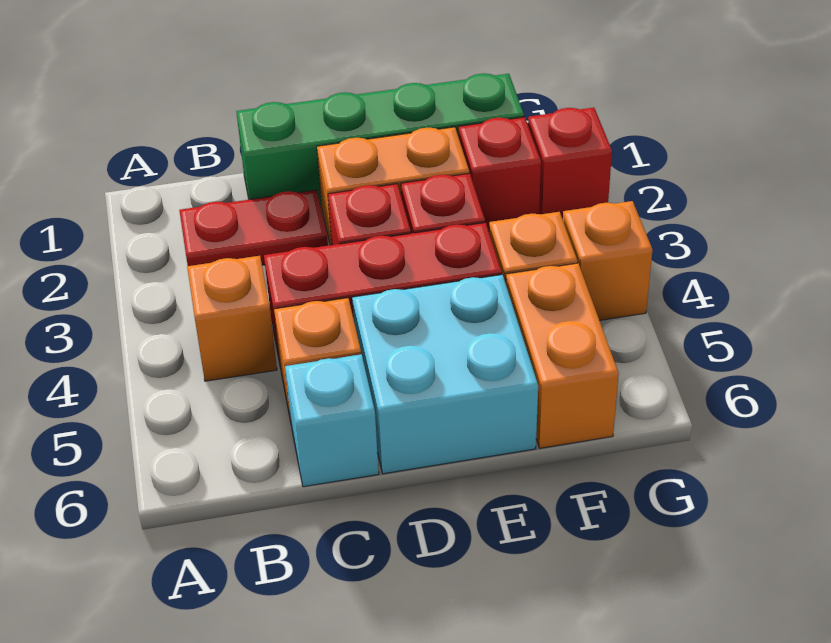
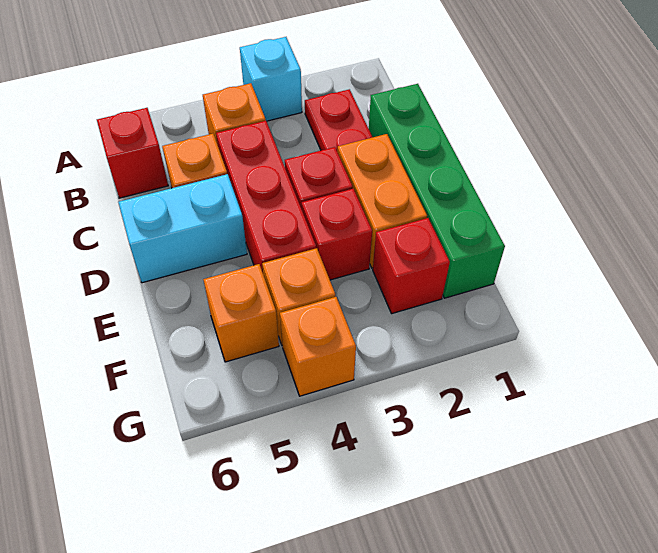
cyan 1x1 brick [285,354,379,487] -> cyan 1x1 brick moved to [240,37,302,121]
cyan 2x2 brick [352,275,538,474] -> cyan 1x2 brick [118,174,247,283]
orange 1x2 brick [506,263,619,448] -> orange 1x1 brick [203,264,279,362]
red 1x1 brick [528,107,612,219] -> red 1x1 brick moved to [97,108,168,198]

